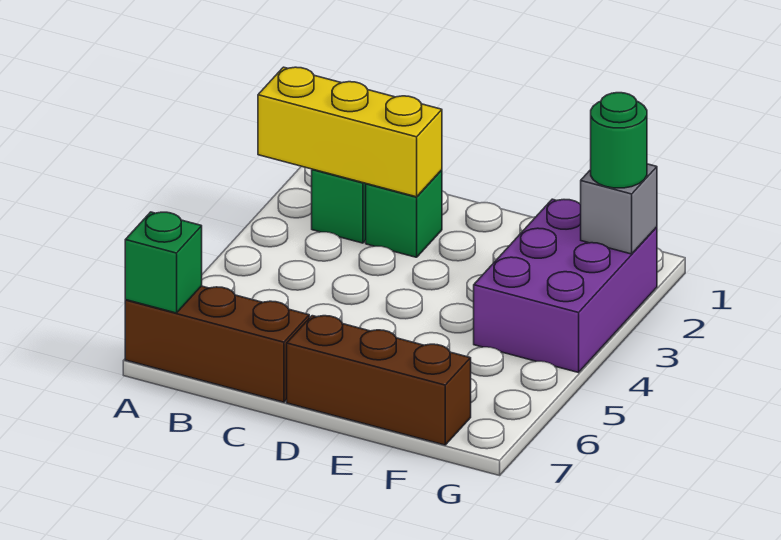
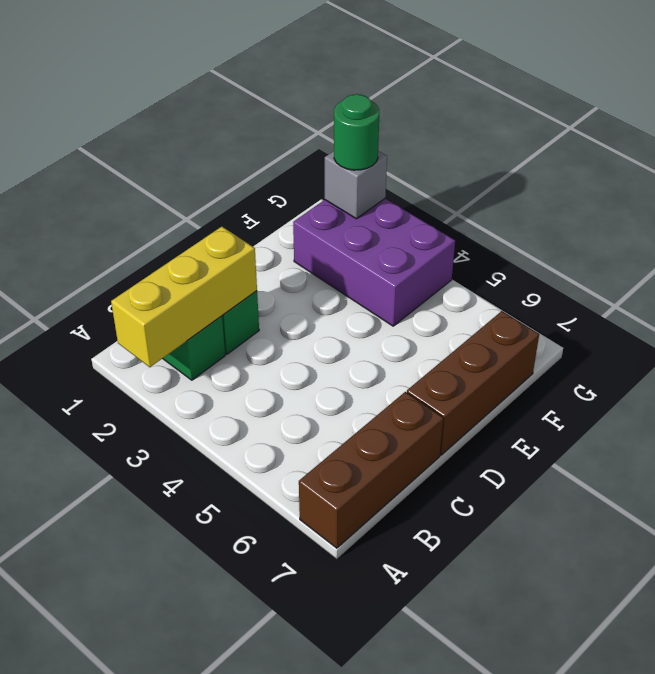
green 1x1 brick [125,212,202,313] -> none

